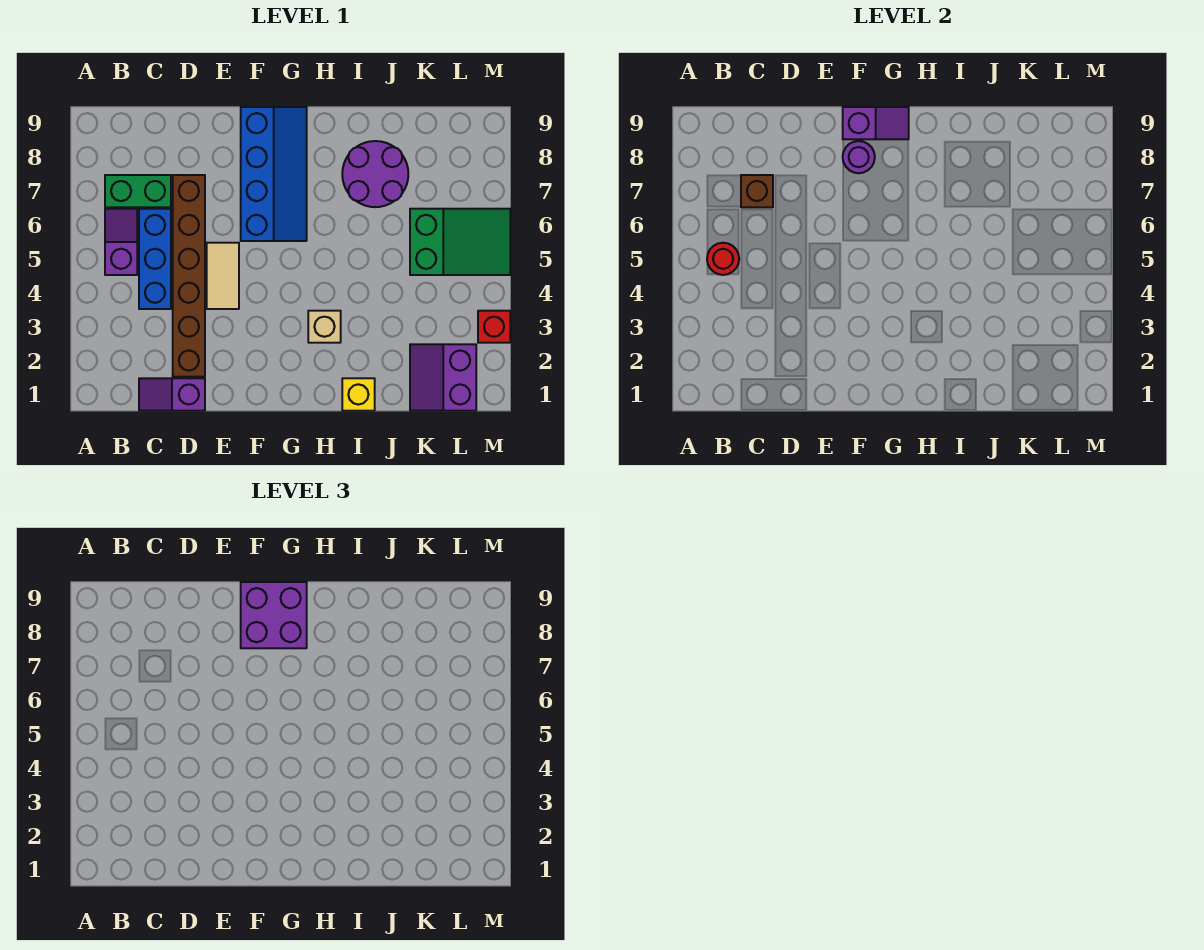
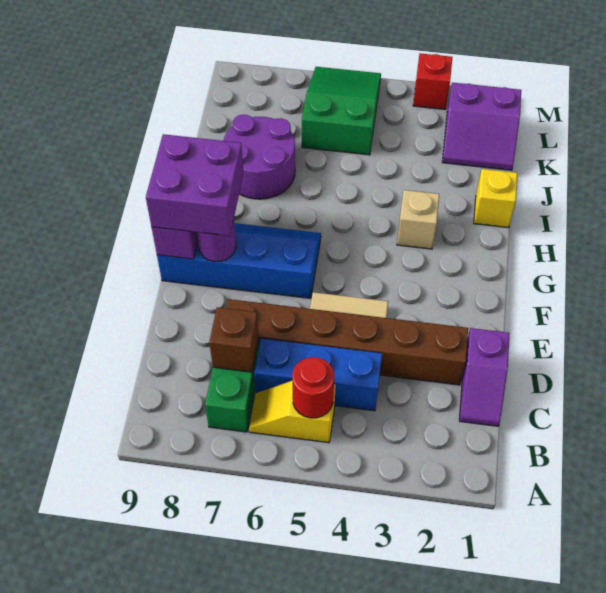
purple 1x2 slope [105,209,137,275] -> yellow 1x2 slope [249,380,336,443]

